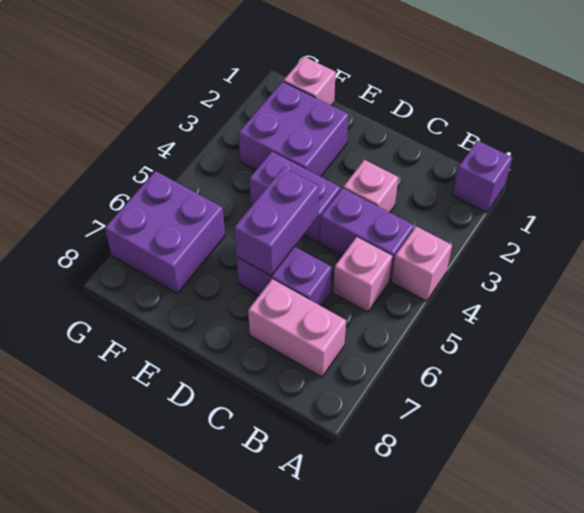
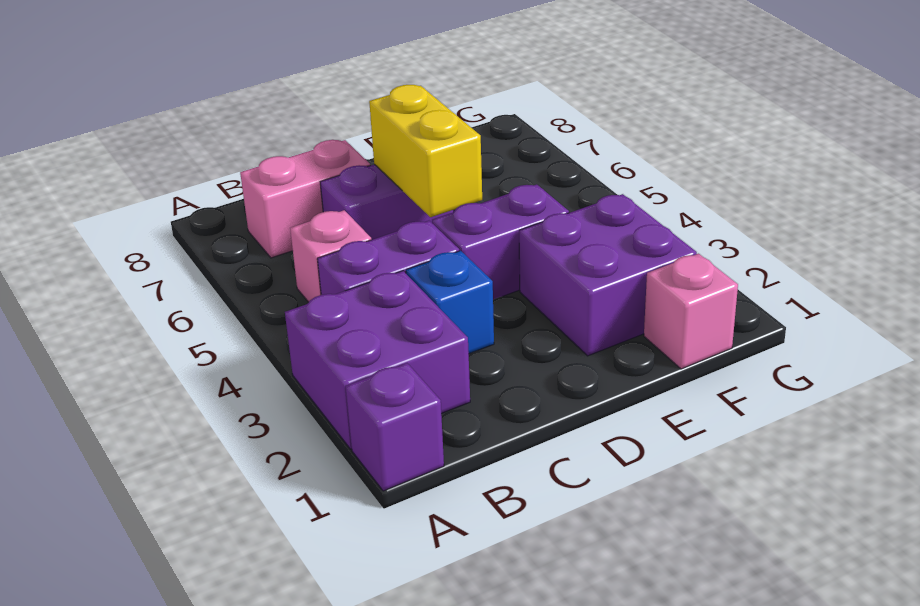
pink 1x1 brick [392,226,452,301] -> none
pink 1x1 brick [343,160,398,212] -> blue 1x1 brick [406,251,494,354]
purple 1x2 brick [234,167,319,276] -> yellow 1x2 brick [369,85,482,217]
purple 2x2 brick [105,171,225,293] -> purple 2x2 brick moved to [285,271,470,449]

